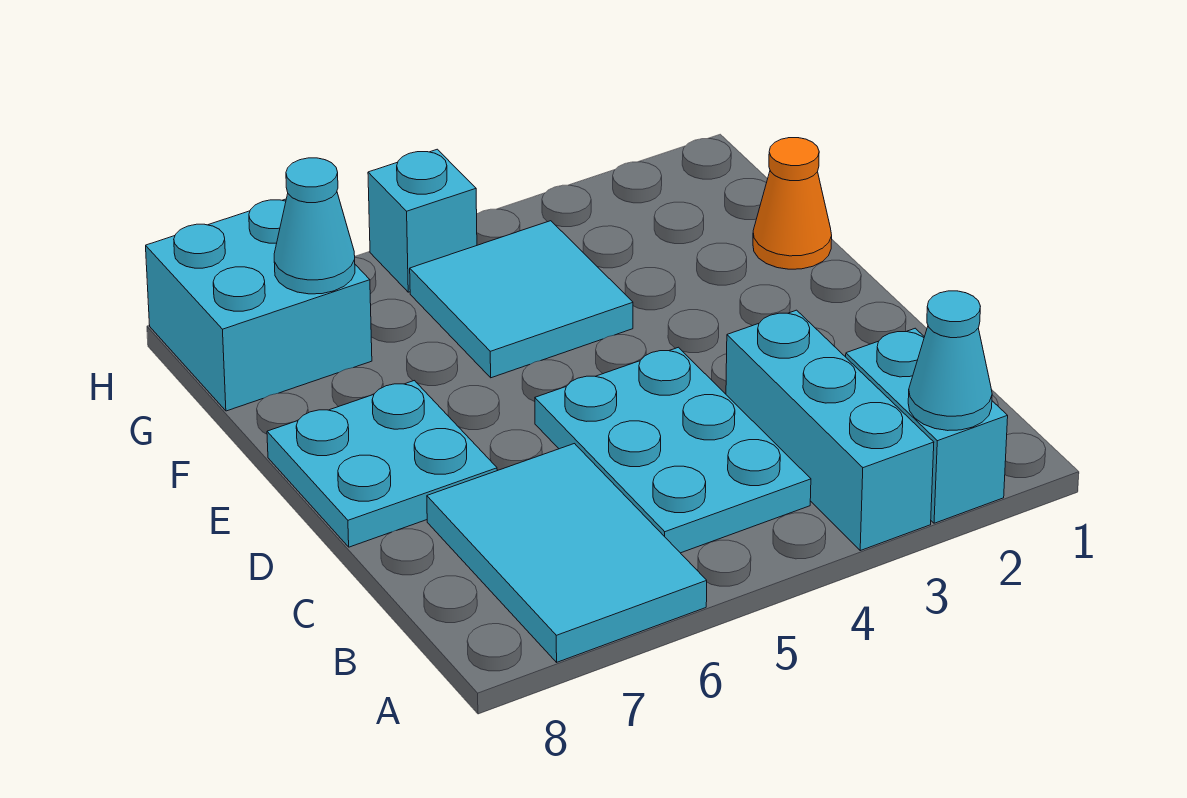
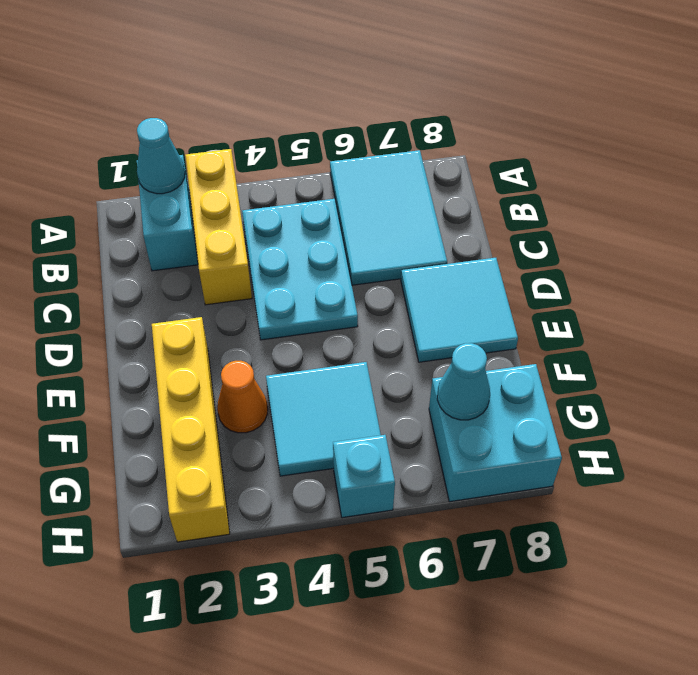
cyan 1x3 brick [726,310,934,551] -> yellow 1x3 brick [185,149,252,305]
cyan 2x2 plate [267,381,497,547] -> cyan 2x2 tile [401,258,518,362]
none -> yellow 1x4 brick [152,317,230,542]
orange 1x1 cone [753,138,832,269] -> orange 1x1 cone moved to [217,361,268,433]

